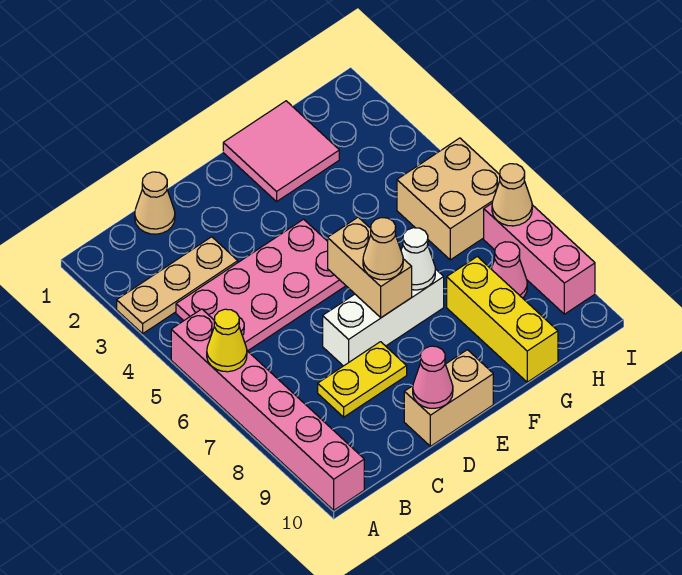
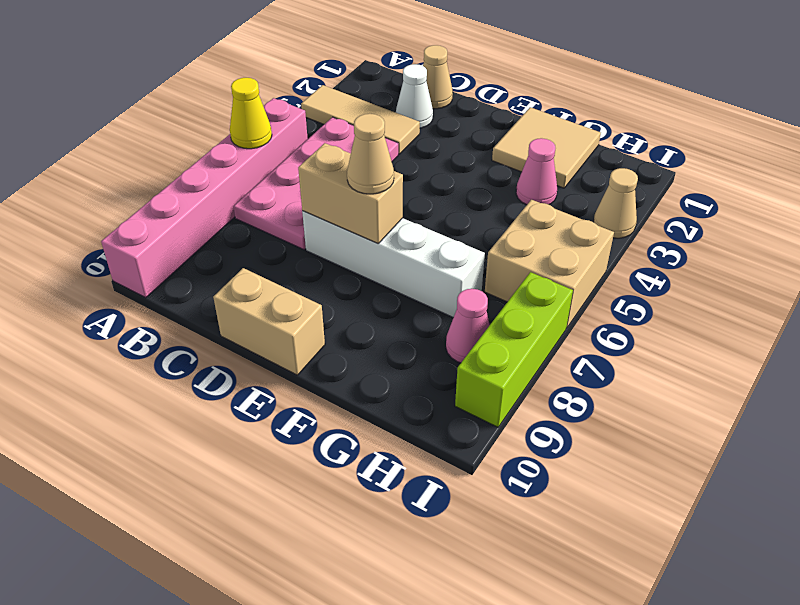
tan 1x3 plate [117,237,238,334] -> tan 1x3 tile [301,85,420,154]
pink 2x4 plate [176,219,346,351] -> pink 2x4 plate turned to [234,117,398,250]
yellow 1x2 plate [318,342,407,417] -> none
white 1x3 brick [323,269,444,366] -> white 1x4 brick [302,211,485,318]
pink 1x1 cone [413,346,453,408] -> pink 1x1 cone moved to [516,138,557,205]
tan 1x2 brick [328,217,412,318] -> tan 1x2 brick turned to [298,143,403,244]
pink 2x2 tile [223,101,339,202] -> tan 2x2 tile [492,107,601,188]
white 1x1 cone [401,228,435,290] -> white 1x1 cone moved to [396,64,433,128]
yellow 1x3 brick [447,256,558,382] -> none
pink 1x3 brick [484,204,595,314] -> lime 1x3 brick [455,272,573,427]
tan 1x1 cone [492,164,532,226] -> tan 1x1 cone moved to [594,168,638,238]

